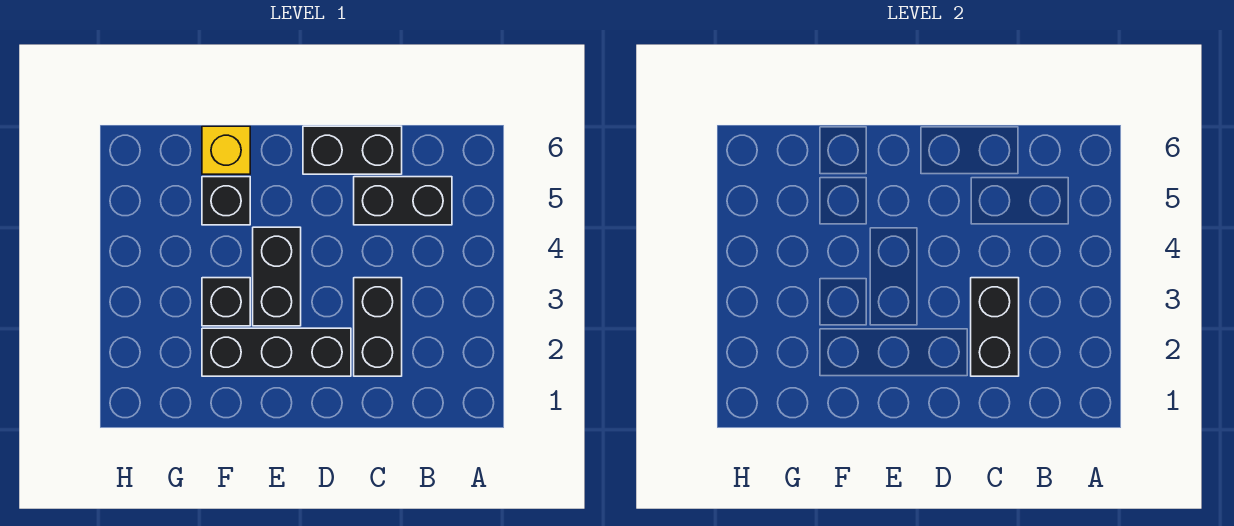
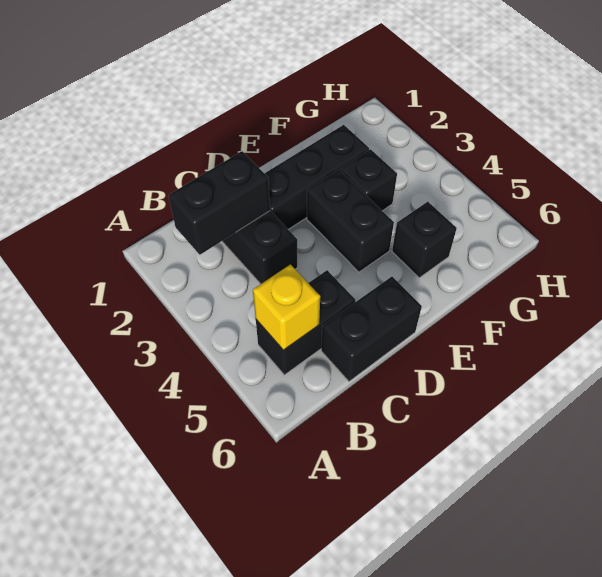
black 1x2 brick [971,278,1019,376] -> black 1x2 brick turned to [168,151,270,255]
yellow 1x1 brick [202,126,250,174] -> yellow 1x1 brick moved to [253,265,320,350]

